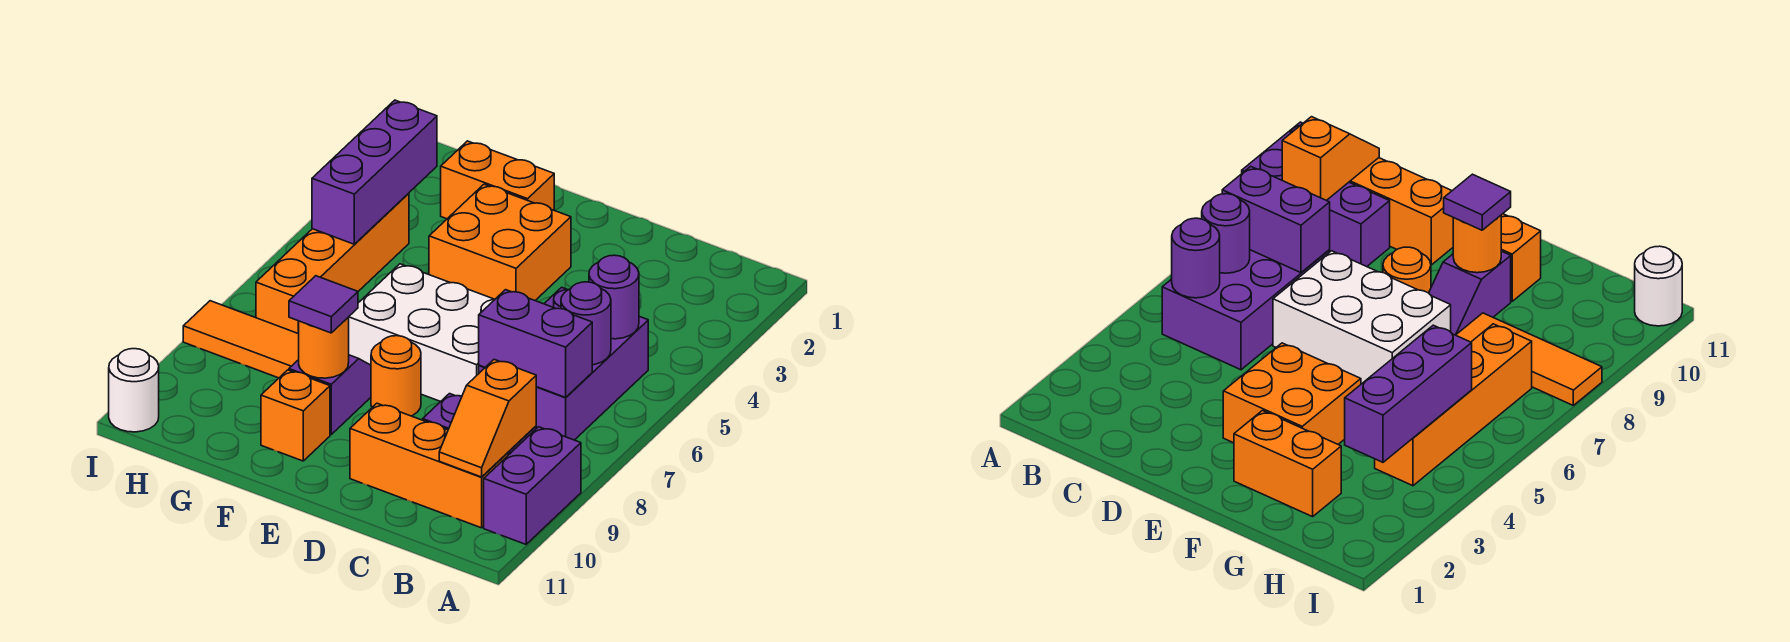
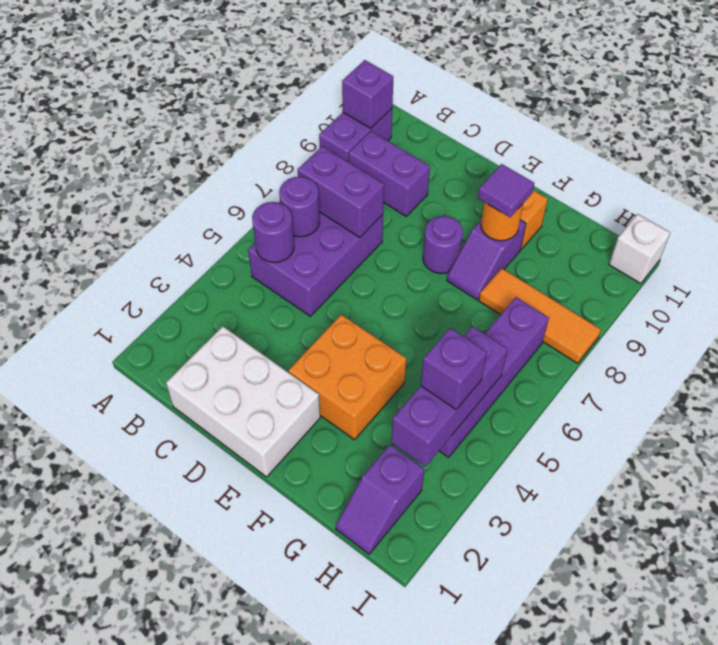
none -> purple 1x1 brick [342,60,393,129]
orange 1x2 slope [439,360,536,477] -> none
orange 1x3 brick [350,403,508,528] -> none
white 2x3 brick [349,264,495,402] -> white 2x3 brick moved to [166,326,320,477]
orange 1x1 round brick [371,336,421,416] -> purple 1x1 round brick [423,216,463,274]
orange 1x2 brick [441,141,554,219] -> none
none -> purple 1x2 slope [336,445,424,554]
orange 1x4 brick [256,193,409,333] -> purple 1x4 brick [439,297,549,457]
none -> purple 1x1 brick [421,328,487,409]
white 1x1 round brick [109,349,159,432] -> white 1x1 brick [609,214,670,284]

